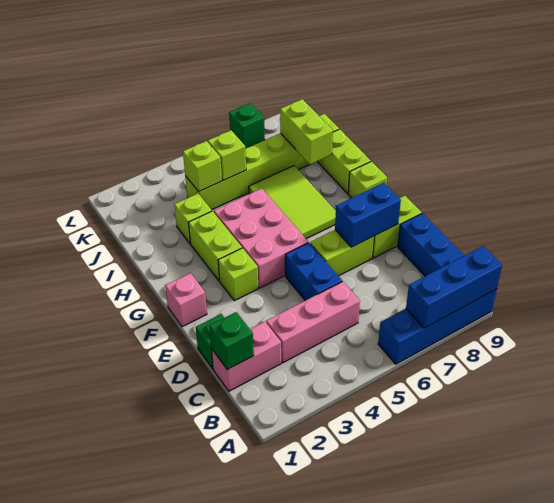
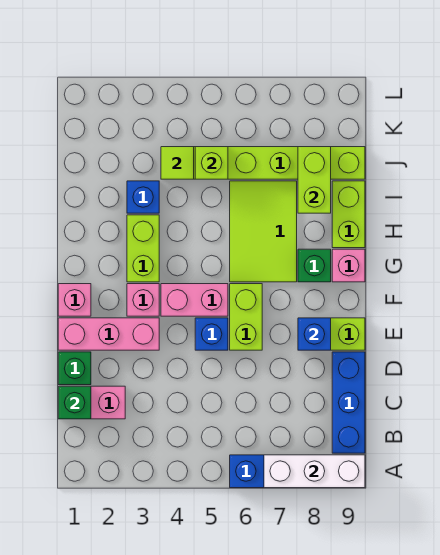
blue 1x3 brick [406,246,502,328] -> white 1x3 brick [264,455,365,488]
pink 1x3 brick [266,281,360,363] -> pink 1x3 brick moved to [58,318,159,350]
blue 1x2 brick [285,243,342,301] -> blue 1x1 brick [195,318,228,350]
lime 1x2 brick [310,230,374,276] -> lime 1x2 brick turned to [230,284,262,350]
blue 1x2 brick [335,183,401,247] -> blue 1x1 brick [298,318,331,350]
lime 1x1 brick [218,248,258,301] -> pink 1x1 brick [127,284,159,316]
pink 2x3 brick [214,188,308,288] -> pink 1x2 brick [161,284,228,316]
lime 1x1 brick [348,161,387,198] -> pink 1x1 brick [332,249,365,282]
lime 1x1 brick [174,194,212,244] -> blue 1x1 brick [127,181,159,213]
lime 1x1 brick [183,141,222,192] -> lime 1x1 tile [161,147,194,179]
green 1x1 brick [229,103,265,149] -> green 1x1 brick moved to [298,249,331,282]

